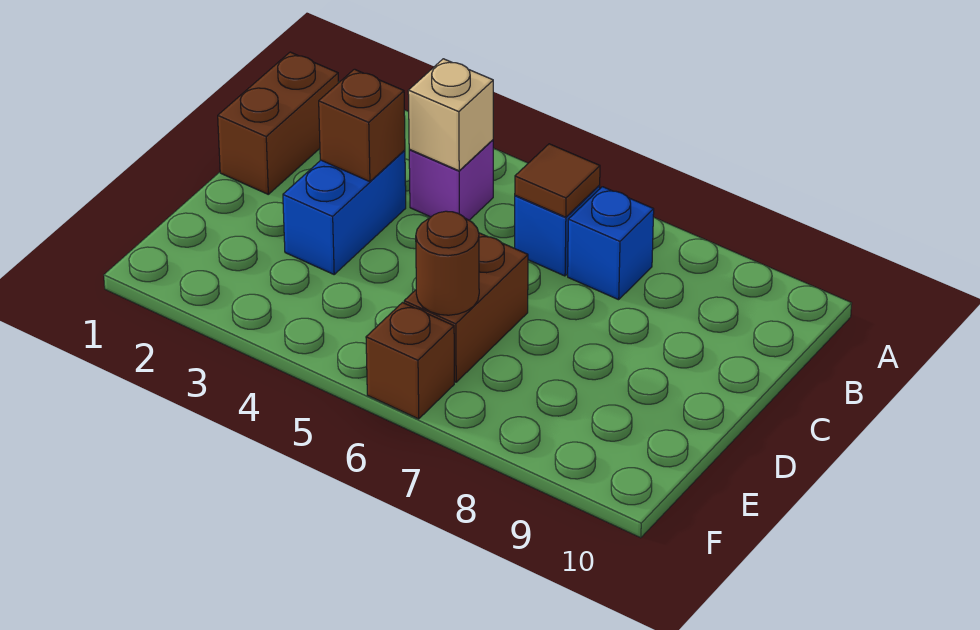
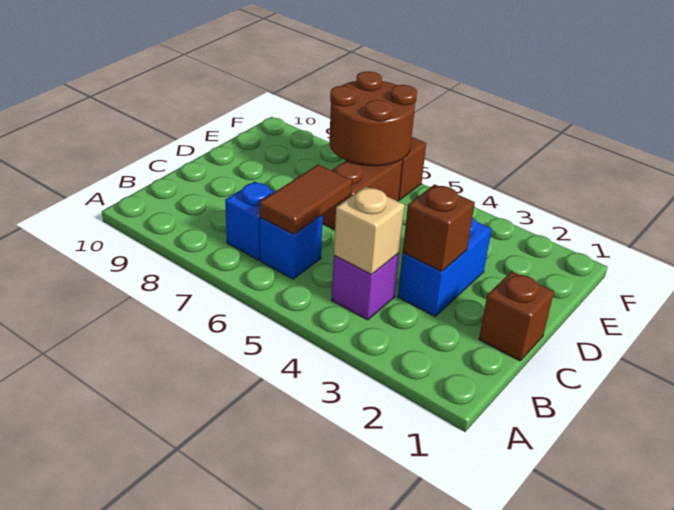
brown 1x2 brick [218,52,339,194] -> brown 1x1 brick [479,271,554,361]
brown 1x1 tile [515,144,600,217] -> brown 1x2 tile [259,165,352,234]
brown 1x1 round brick [416,211,479,315] -> brown 2x2 round brick [329,71,417,166]

